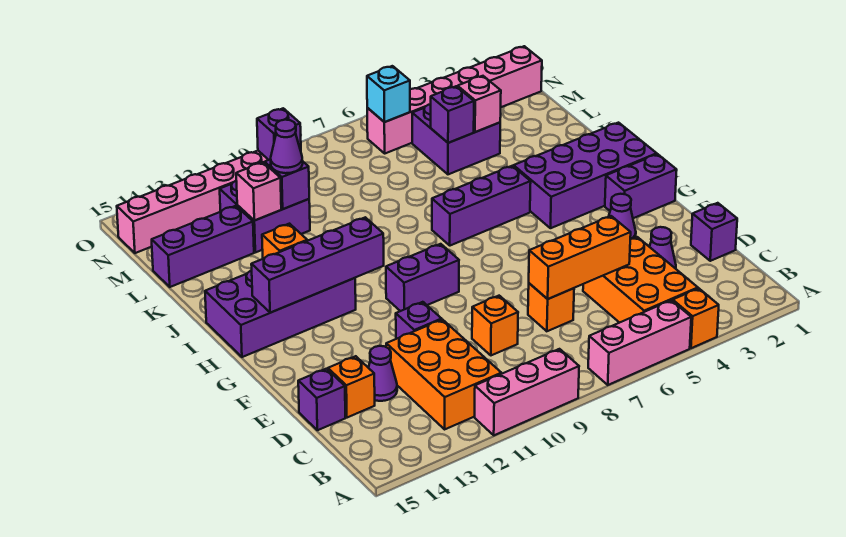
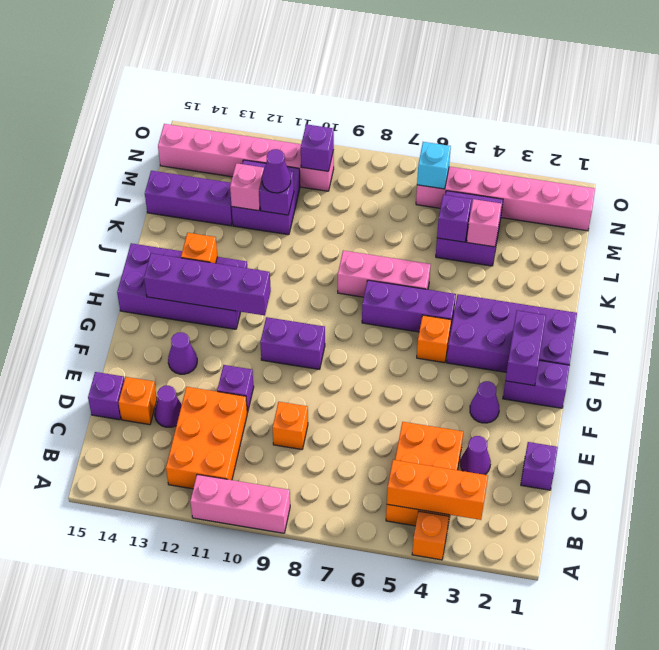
pink 1x3 brick [588,300,691,385] -> pink 1x3 brick moved to [338,251,431,297]
orange 1x3 brick [529,216,631,299] -> orange 1x3 brick moved to [387,460,488,520]
orange 1x1 brick [528,283,574,331] -> orange 1x1 brick moved to [417,315,451,363]
none -> purple 1x1 cone [168,332,197,374]
none -> purple 1x2 brick [505,310,546,386]

